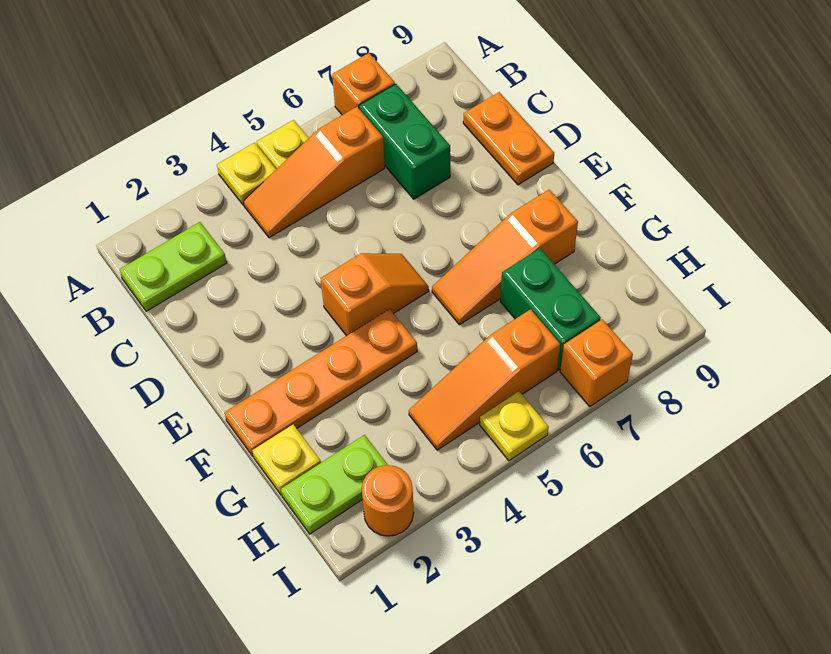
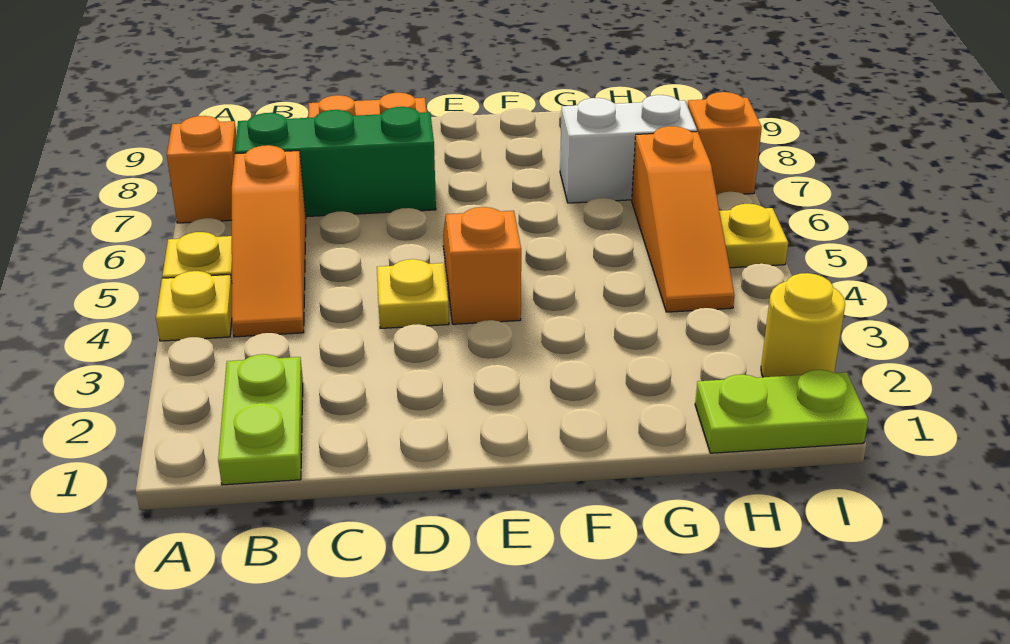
green 1x2 brick [359,84,450,199] -> green 1x3 brick [235,107,436,217]
orange 1x4 plate [225,309,417,456] -> none
orange 1x3 slope [432,190,578,325] -> none
yellow 1x1 plate [252,425,321,495] -> yellow 1x1 plate moved to [377,259,449,328]
green 1x2 brick [500,248,601,370] -> white 1x2 brick [560,95,697,203]
lime 1x2 plate [281,435,388,534] -> lime 1x2 plate turned to [695,370,868,453]
orange 1x1 round brick [362,465,414,536] -> yellow 1x1 round brick [761,273,845,377]

